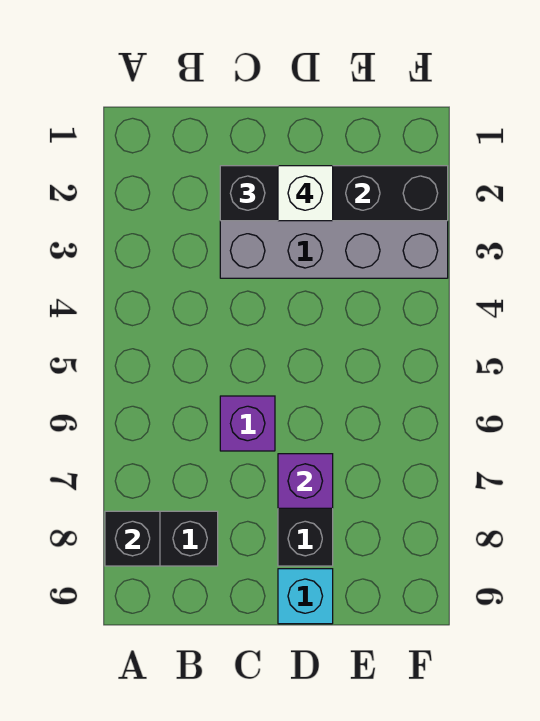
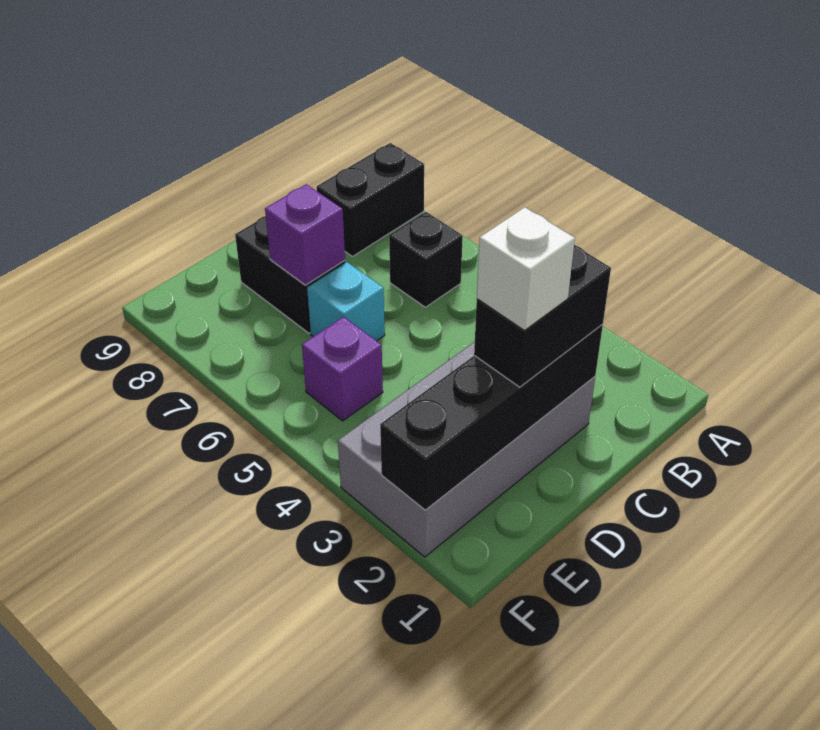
black 1x1 brick [105,511,160,566] -> black 1x1 brick moved to [389,212,463,307]
purple 1x1 brick [220,396,275,451] -> purple 1x1 brick moved to [302,317,383,421]
cyan 1x1 brick [278,569,333,624] -> cyan 1x1 brick moved to [307,262,385,341]

